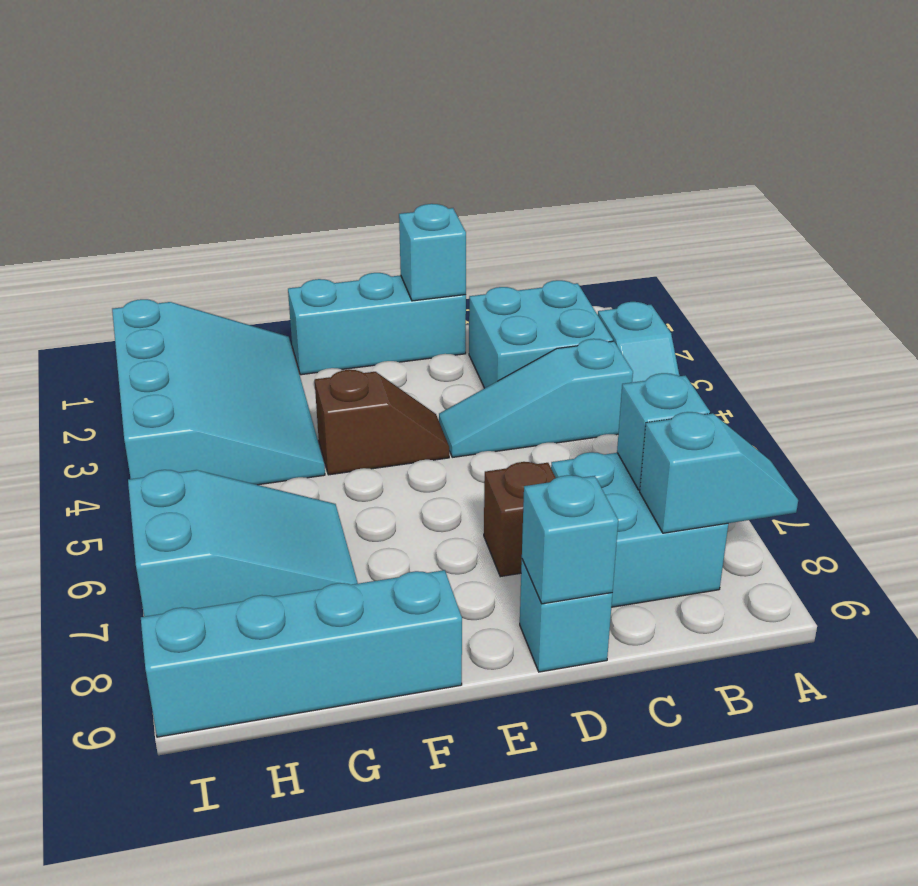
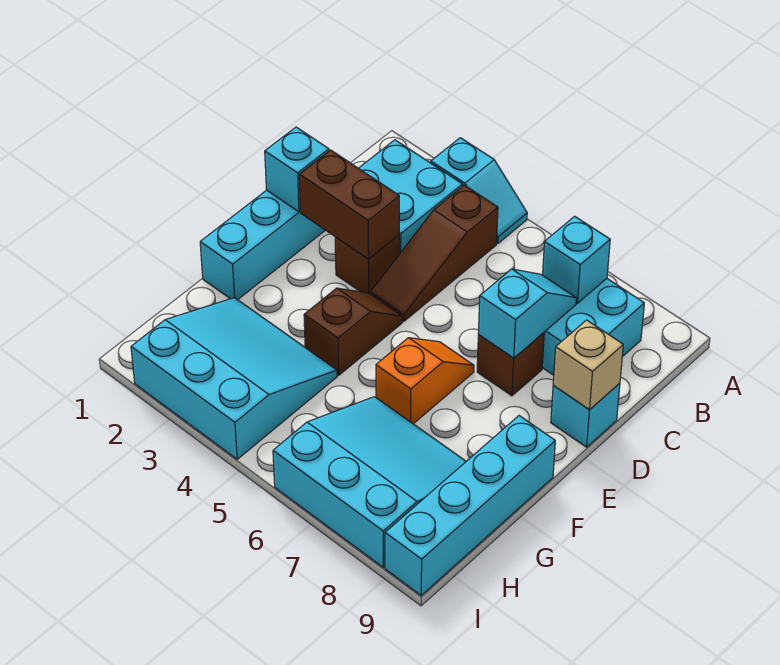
cyan 1x2 slope [640,412,798,533] -> cyan 1x2 slope moved to [478,269,576,358]
cyan 1x3 slope [439,339,633,457] -> brown 1x3 slope [370,185,498,321]
none -> brown 1x2 brick [299,150,399,259]
none -> brown 1x1 brick [335,235,399,293]
cyan 1x1 brick [522,475,618,604] -> tan 1x1 brick [553,320,623,410]
none -> orange 1x2 slope [376,338,474,424]
cyan 3x4 slope [112,299,325,485] -> cyan 3x3 slope [131,298,337,459]
cyan 2x3 slope [128,470,358,617] -> cyan 3x3 slope [273,397,466,567]

